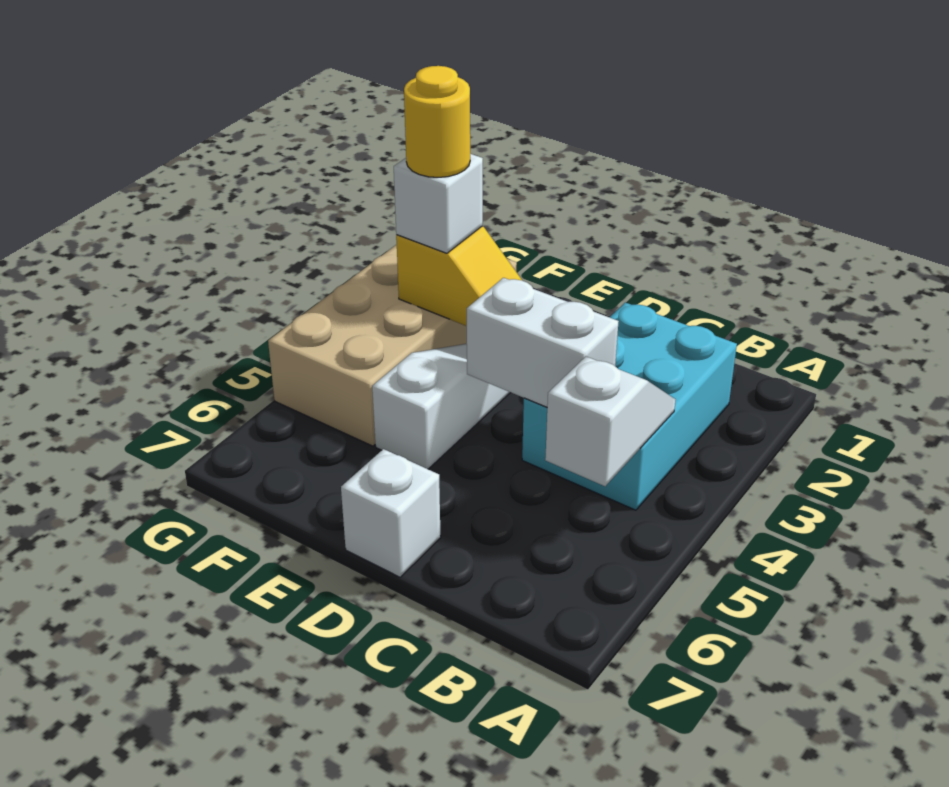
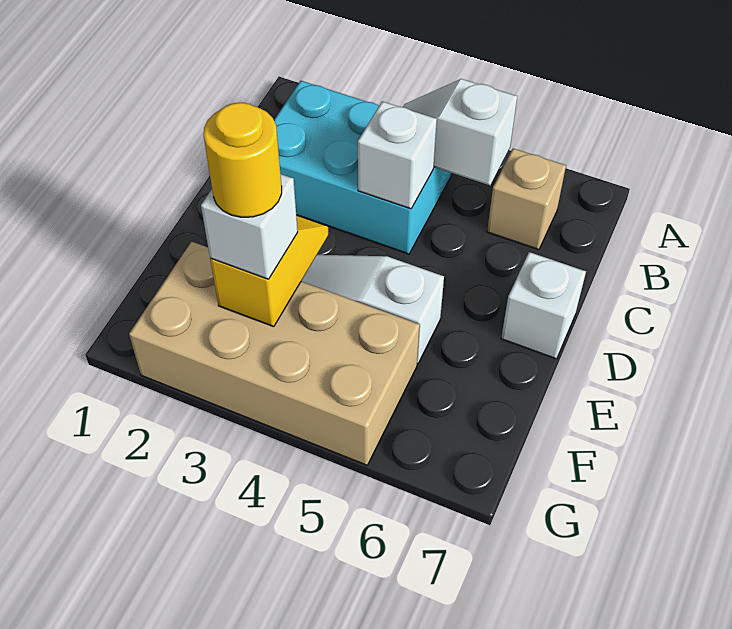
none -> tan 1x1 brick [487,148,566,250]
white 1x2 brick [467,278,619,407] -> white 1x1 brick [358,101,437,209]

